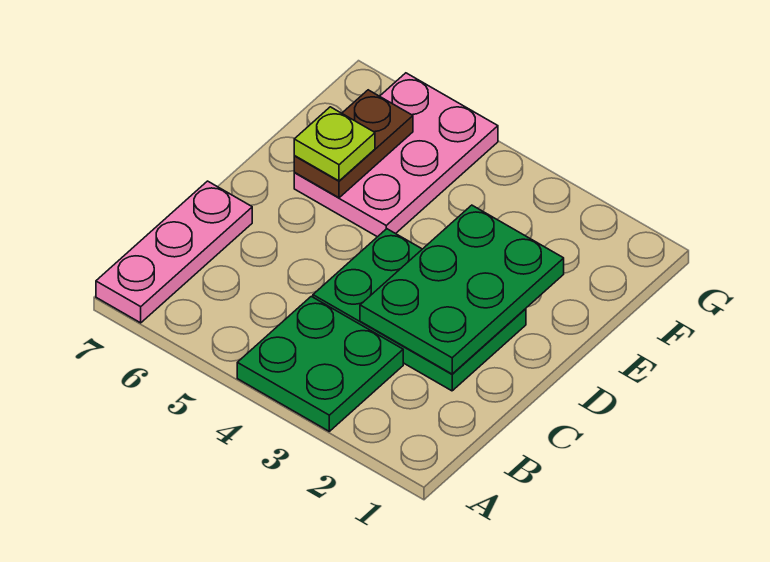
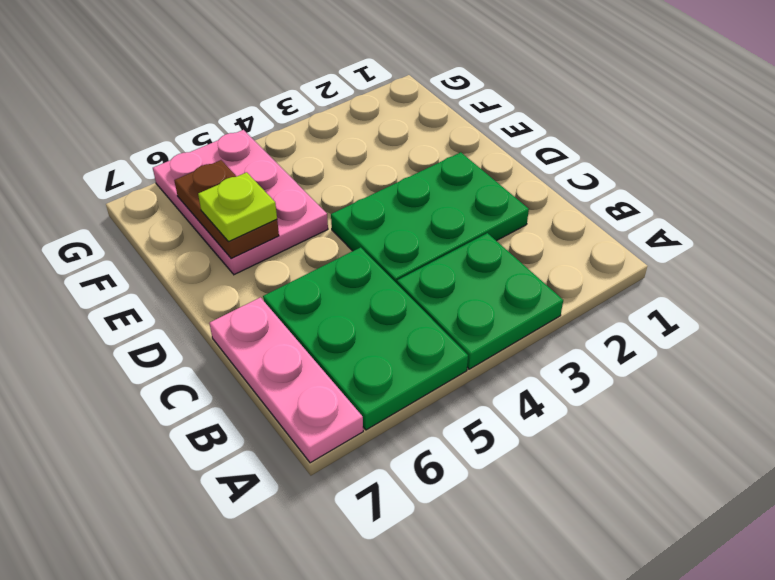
green 2x3 plate [360,205,564,374] -> green 2x3 plate moved to [263,247,468,430]

